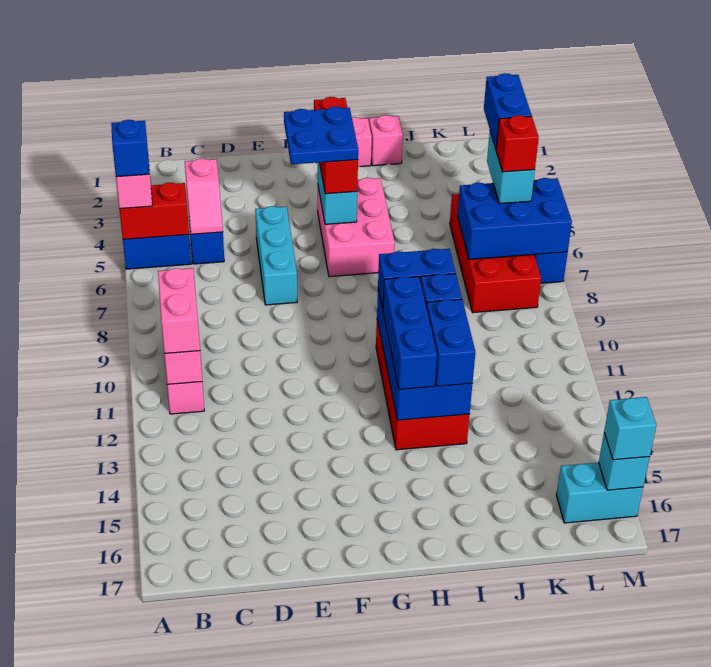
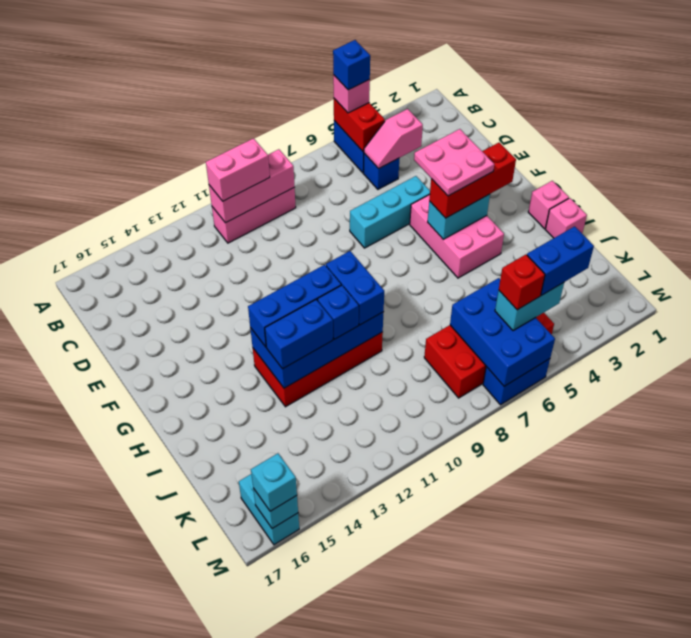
blue 2x2 plate [284,107,358,164] -> pink 2x2 plate [414,129,494,196]
pink 2x3 brick [318,178,395,277] -> pink 2x3 brick turned to [410,195,504,278]

